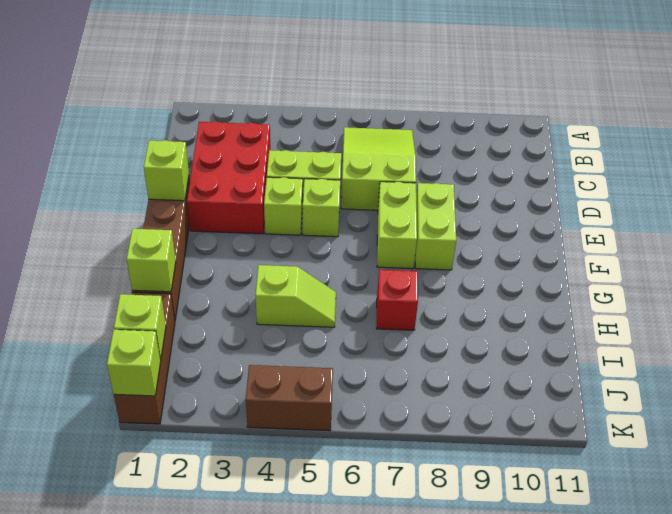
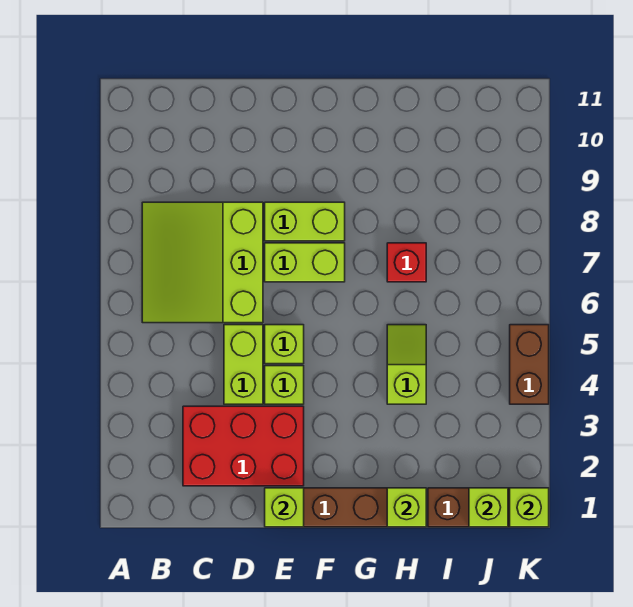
lime 2x3 slope [341,127,416,210] -> lime 3x3 slope [142,202,263,323]

